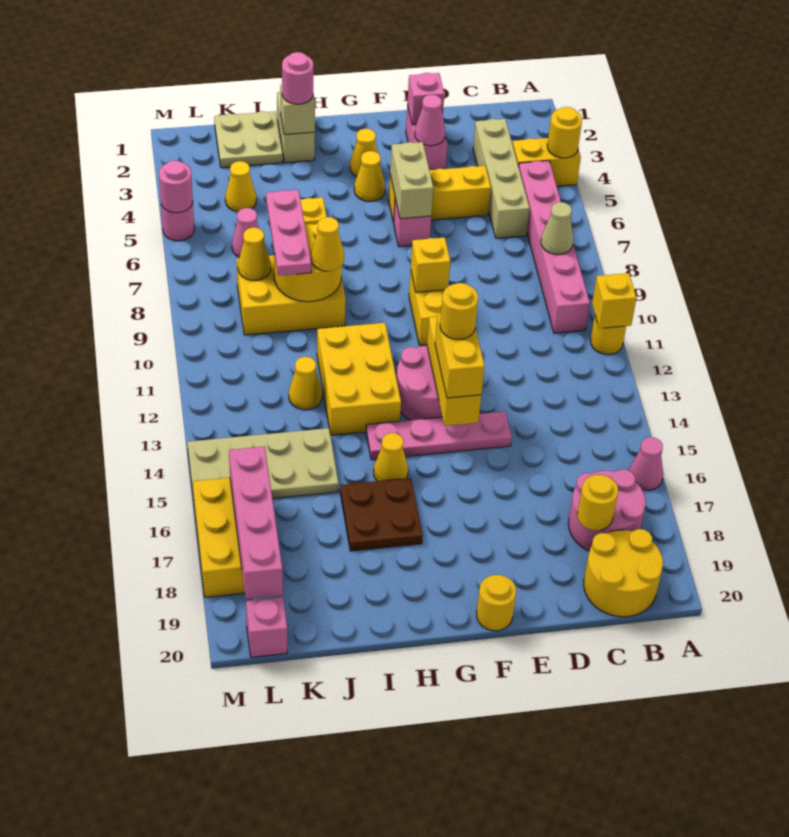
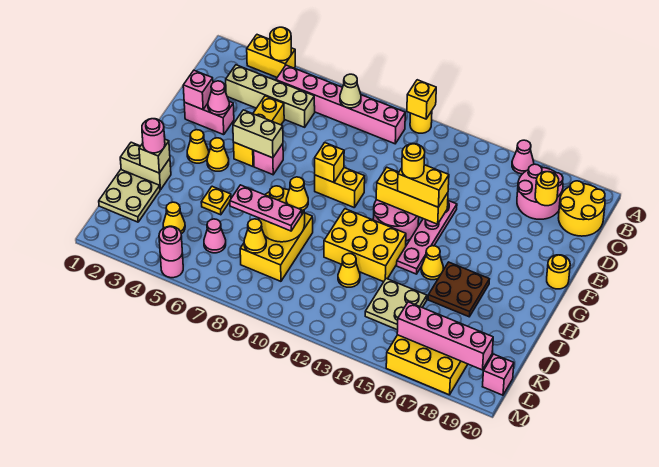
yellow 1x2 brick [513,138,581,186] -> yellow 1x2 brick turned to [247,35,295,77]
tan 2x4 plate [187,428,339,500] -> tan 2x2 plate [365,279,427,330]

